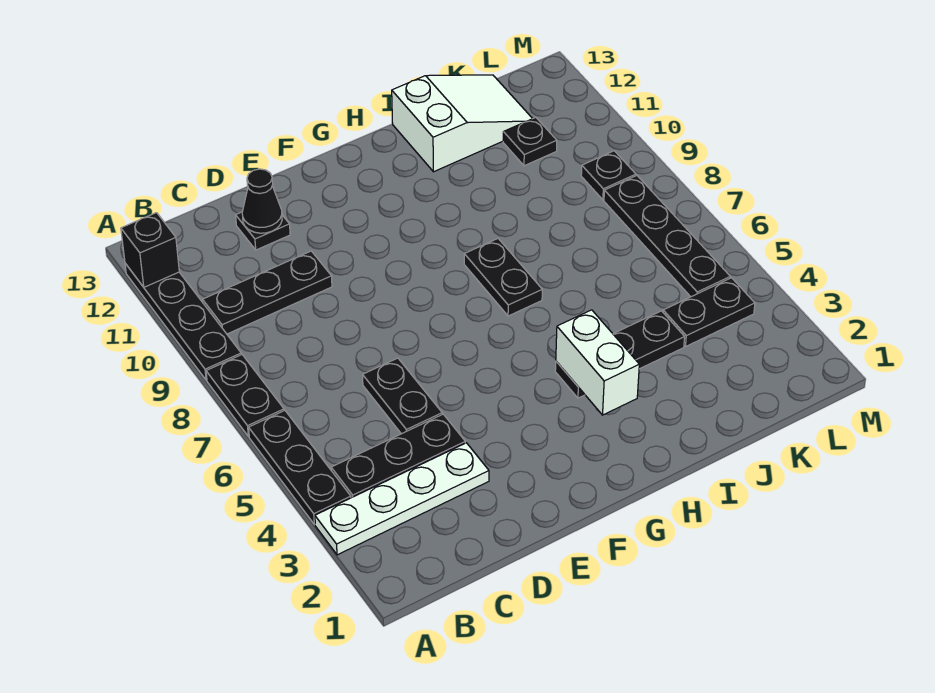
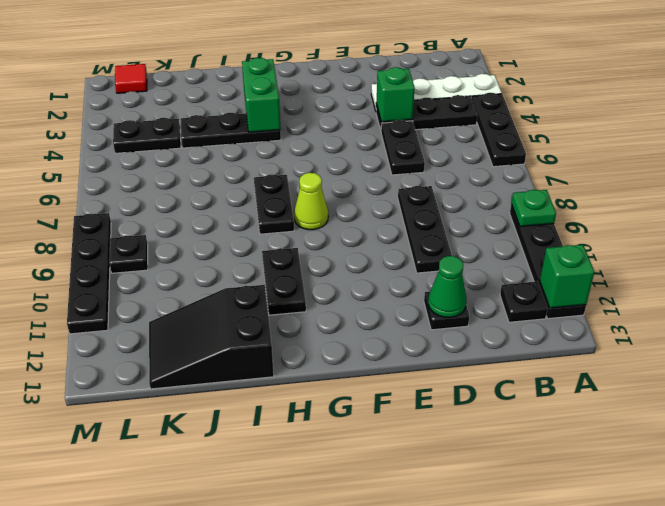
black 1x2 plate [206,354,284,437] -> black 1x2 plate moved to [262,248,306,315]
none -> green 1x1 plate [511,190,556,227]
black 1x1 brick [121,213,179,287] -> green 1x1 brick [540,245,594,308]
black 1x3 plate [203,251,332,334] -> black 1x3 plate turned to [398,186,452,273]
none -> green 1x1 brick [376,67,415,122]
black 1x1 cone [242,169,282,233] -> green 1x1 cone [428,256,467,317]
none -> lime 1x1 cone [294,173,328,230]
white 1x2 brick [556,310,639,415] -> green 1x2 brick [242,58,280,132]
white 2x3 slope [392,75,533,172] -> black 2x3 slope [149,285,274,389]
black 1x1 plate [503,117,557,166] -> black 1x1 plate moved to [500,281,547,322]
none -> red 1x1 tile [115,64,147,93]
black 1x4 plate [604,176,730,297] -> black 1x4 plate moved to [67,213,111,334]

